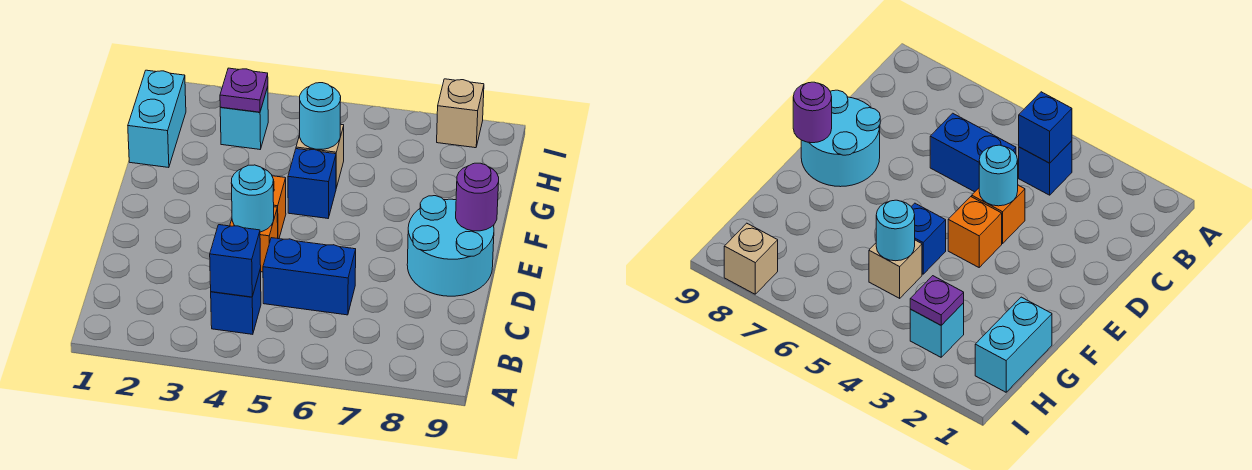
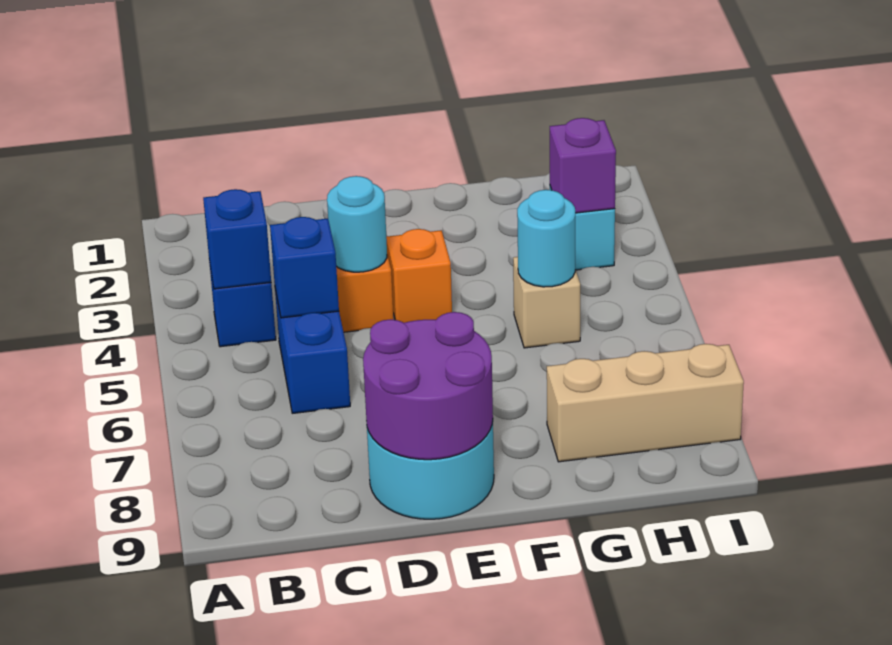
purple 1x1 round brick [456,163,499,231] -> purple 2x2 round brick [363,312,493,460]
blue 1x1 brick [288,149,336,218] -> blue 1x1 brick moved to [270,217,339,318]
cyan 1x2 brick [128,70,186,168] -> none
purple 1x1 plate [220,68,268,112] -> purple 1x1 brick [550,118,616,213]
tan 1x1 brick [437,79,484,148] -> tan 1x3 brick [547,344,744,462]

